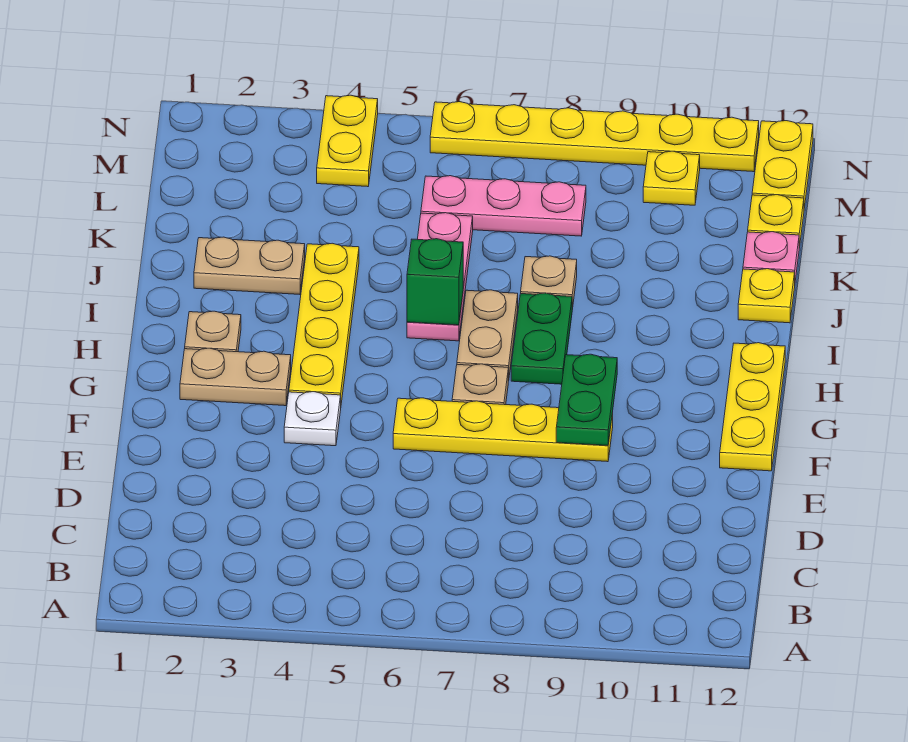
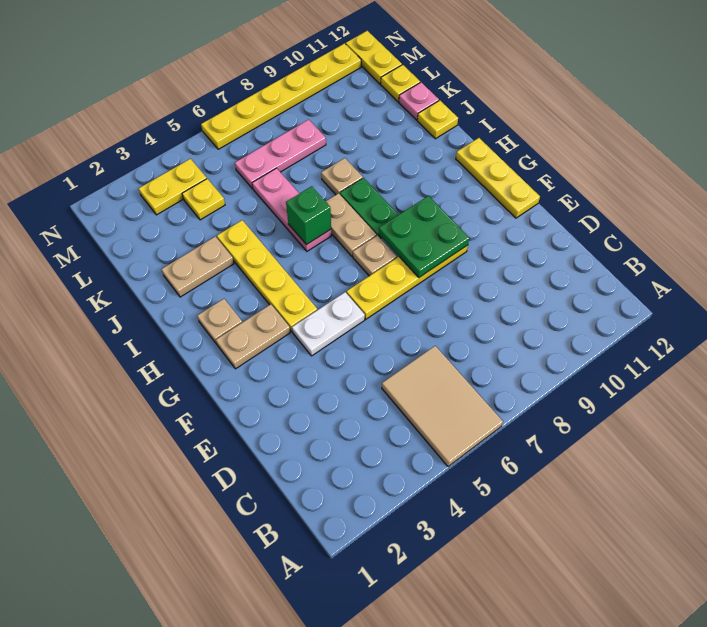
none -> tan 2x3 tile [382,346,503,467]
white 1x1 plate [284,392,341,446] -> white 1x2 plate [292,292,365,356]
green 1x2 plate [556,354,617,446] -> green 2x2 plate [379,196,469,277]
yellow 1x2 plate [317,95,378,187] -> yellow 1x2 plate turned to [139,159,207,215]
yellow 1x1 plate [643,151,700,205] -> yellow 1x1 plate moved to [182,179,225,220]

